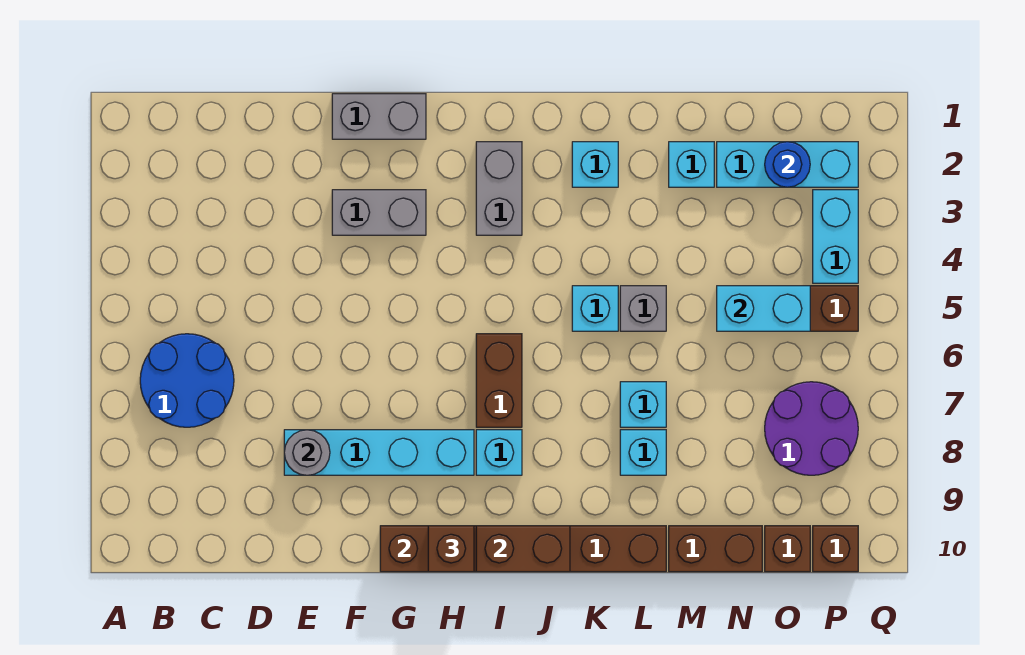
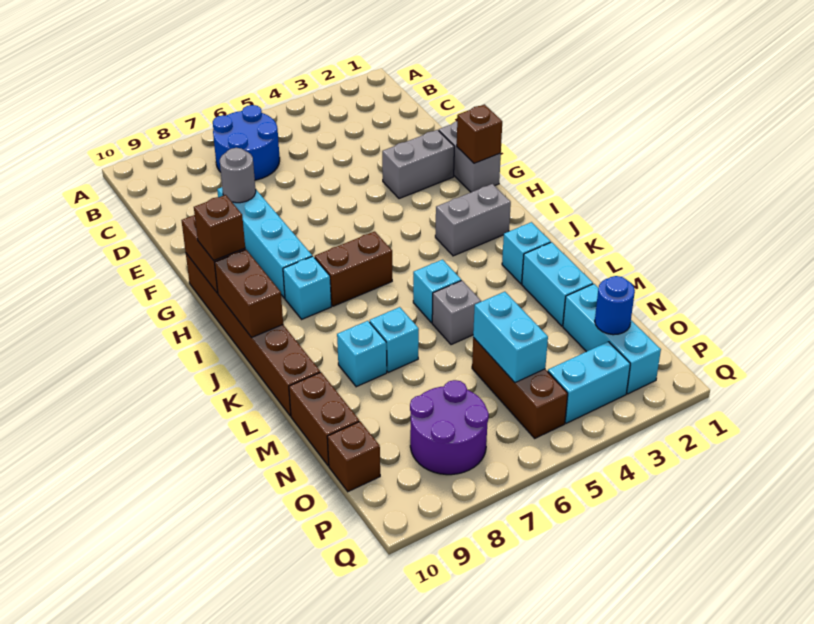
grey 1x2 brick [332,190,426,235] -> grey 1x2 brick turned to [382,130,454,199]
cyan 1x1 brick [669,142,714,187] -> cyan 1x2 brick [522,242,593,326]
brown 1x1 brick [813,526,858,572] -> brown 1x1 brick moved to [457,104,502,163]

